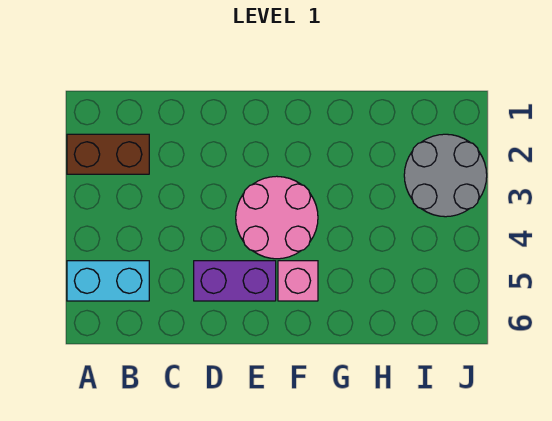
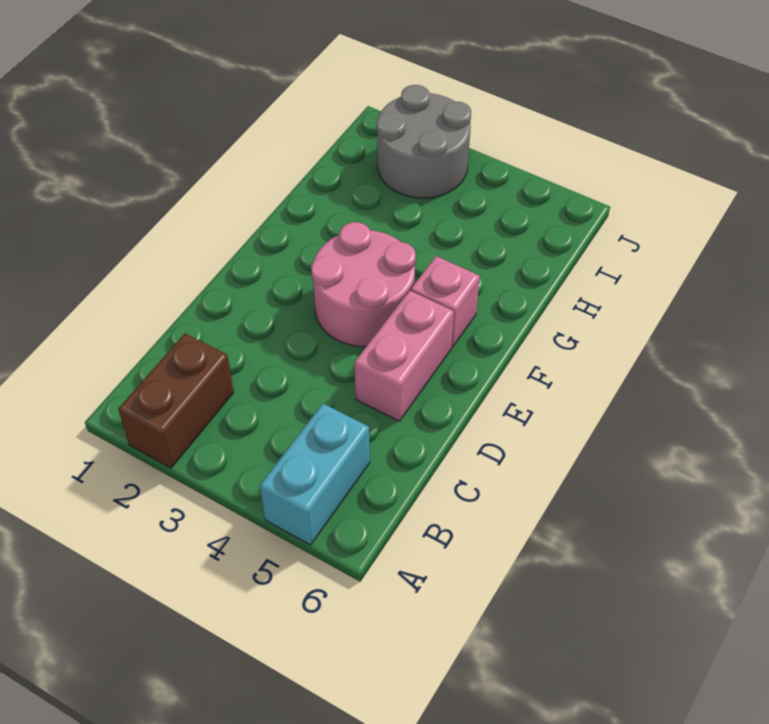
purple 1x2 brick [194,261,276,301] -> pink 1x2 brick [354,291,454,421]

